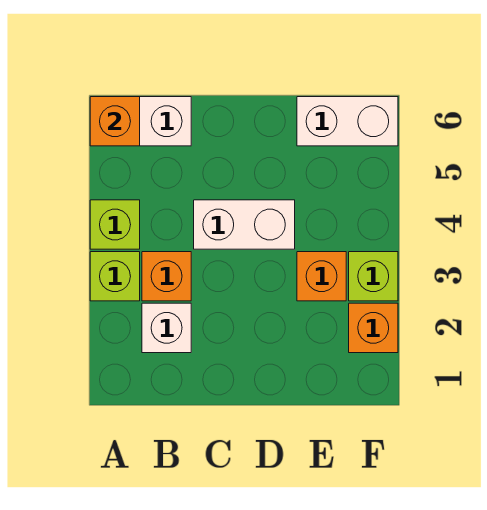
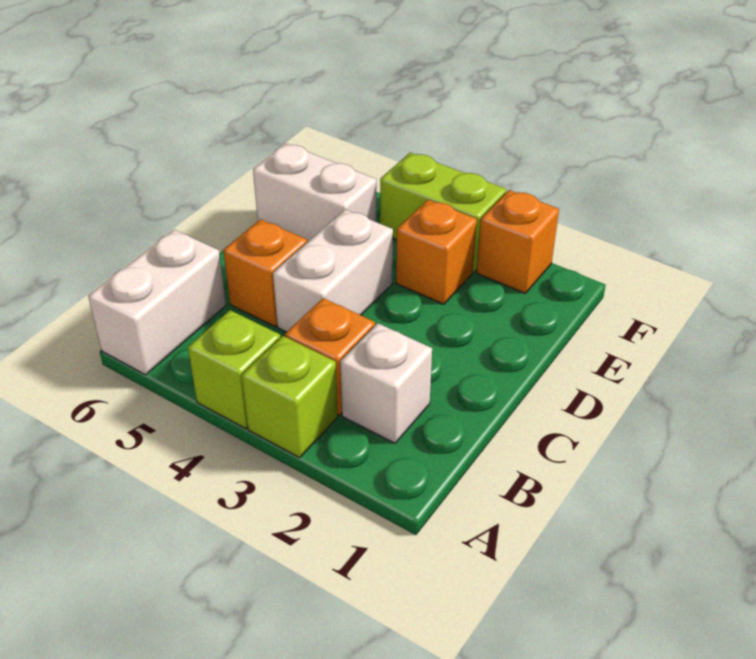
orange 1x1 brick [90,97,140,146] -> orange 1x1 brick moved to [223,219,307,326]
white 1x2 brick [297,97,398,146] -> white 1x2 brick turned to [253,143,376,242]
lime 1x1 brick [349,252,398,301] -> lime 1x2 brick [380,153,507,272]

